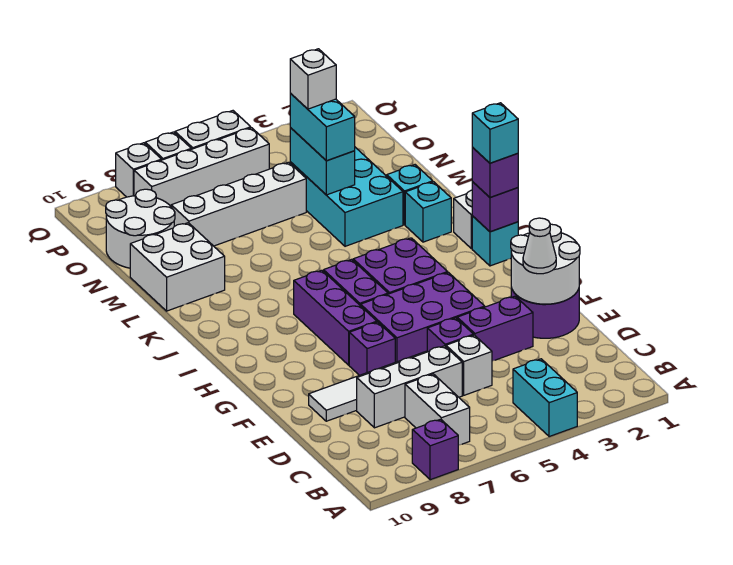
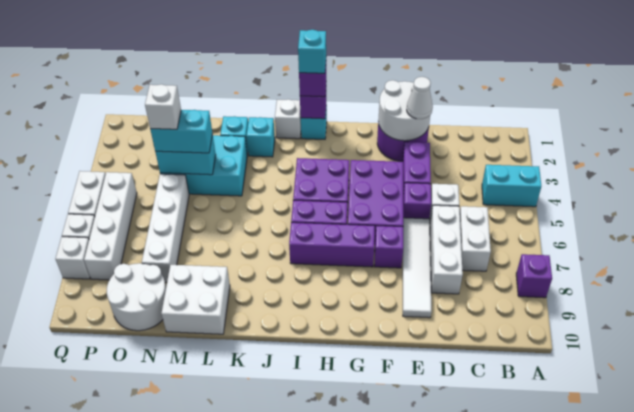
white 1x2 brick [405,374,470,445] -> white 1x2 brick turned to [460,206,491,271]

